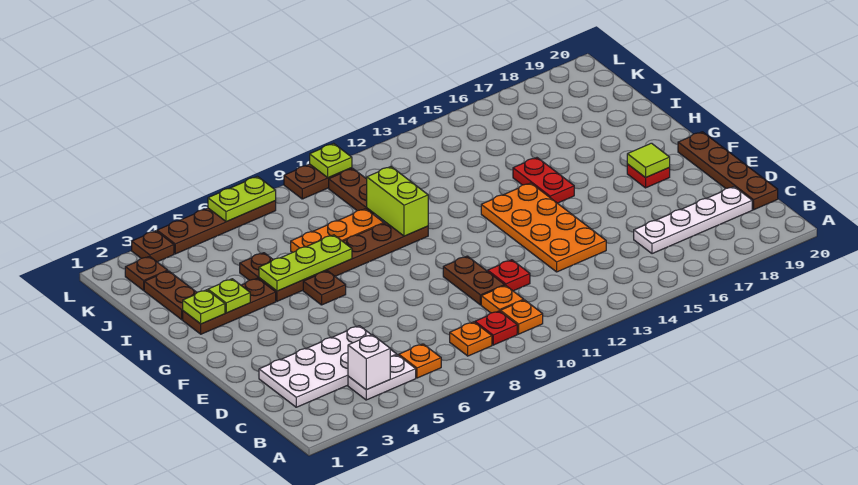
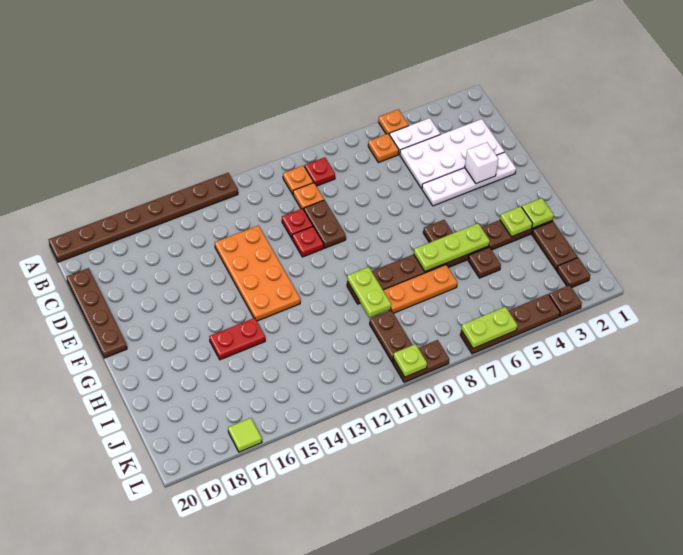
none -> brown 1x8 plate [49,173,238,262]
white 1x1 brick [348,335,390,390] -> white 1x1 brick moved to [465,142,498,184]
orange 1x1 plate [450,322,492,356] -> orange 1x1 plate moved to [379,109,409,134]
white 1x4 plate [634,187,752,254] -> white 1x4 plate moved to [422,152,516,206]
red 1x1 plate [627,164,670,188] -> red 1x1 plate moved to [292,227,324,257]
lime 1x1 tile [627,143,670,178] -> lime 1x1 tile moved to [228,418,262,452]
red 1x2 plate [513,158,574,203] -> red 1x2 plate turned to [209,318,265,360]
lime 1x2 brick [367,167,428,236] -> lime 1x2 plate [347,267,391,318]

